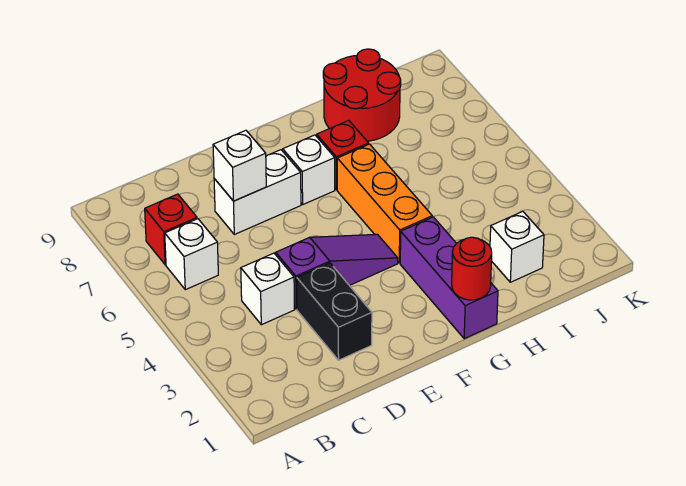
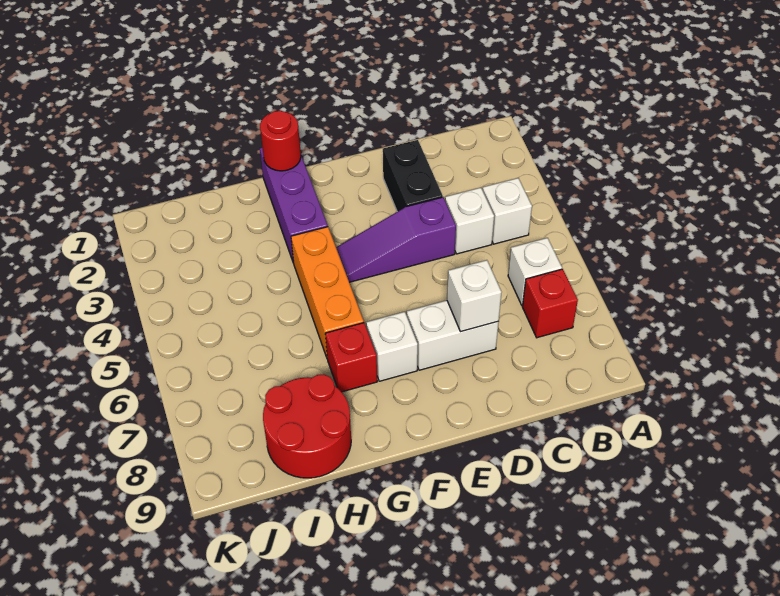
white 1x1 brick [490,211,544,282] -> white 1x1 brick moved to [483,178,532,244]

